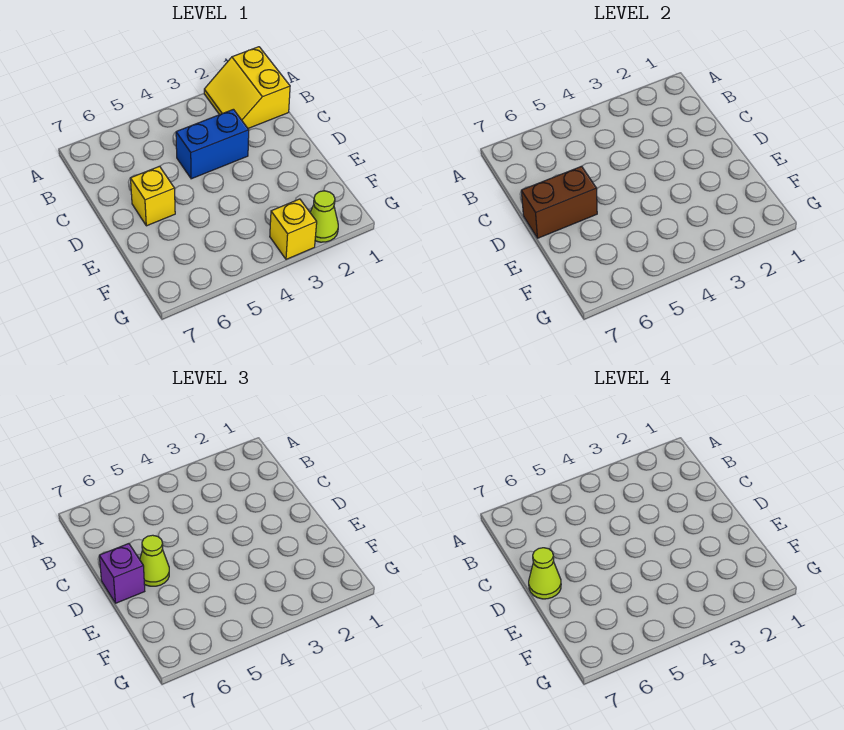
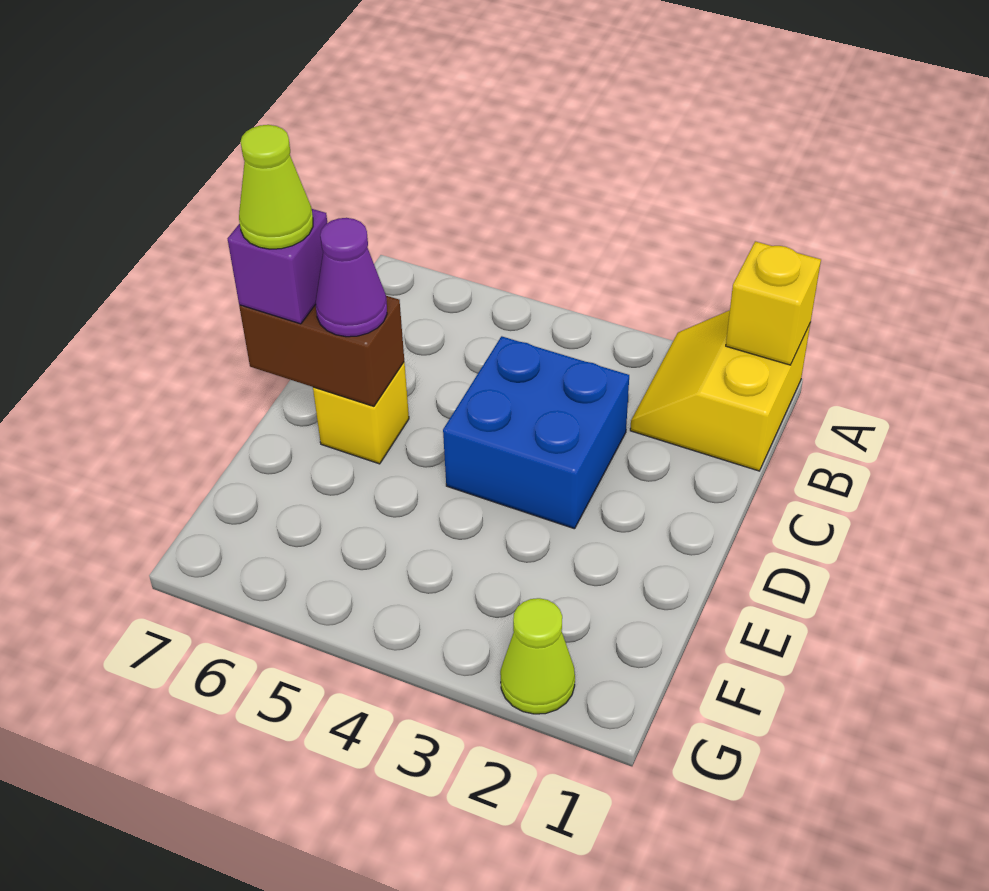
blue 1x2 brick [176,109,249,179] -> blue 2x2 brick [443,336,629,529]
lime 1x1 cone [140,535,169,586] -> purple 1x1 cone [316,218,387,337]
yellow 1x1 brick [270,199,317,259] -> yellow 1x1 brick moved to [726,241,821,365]

